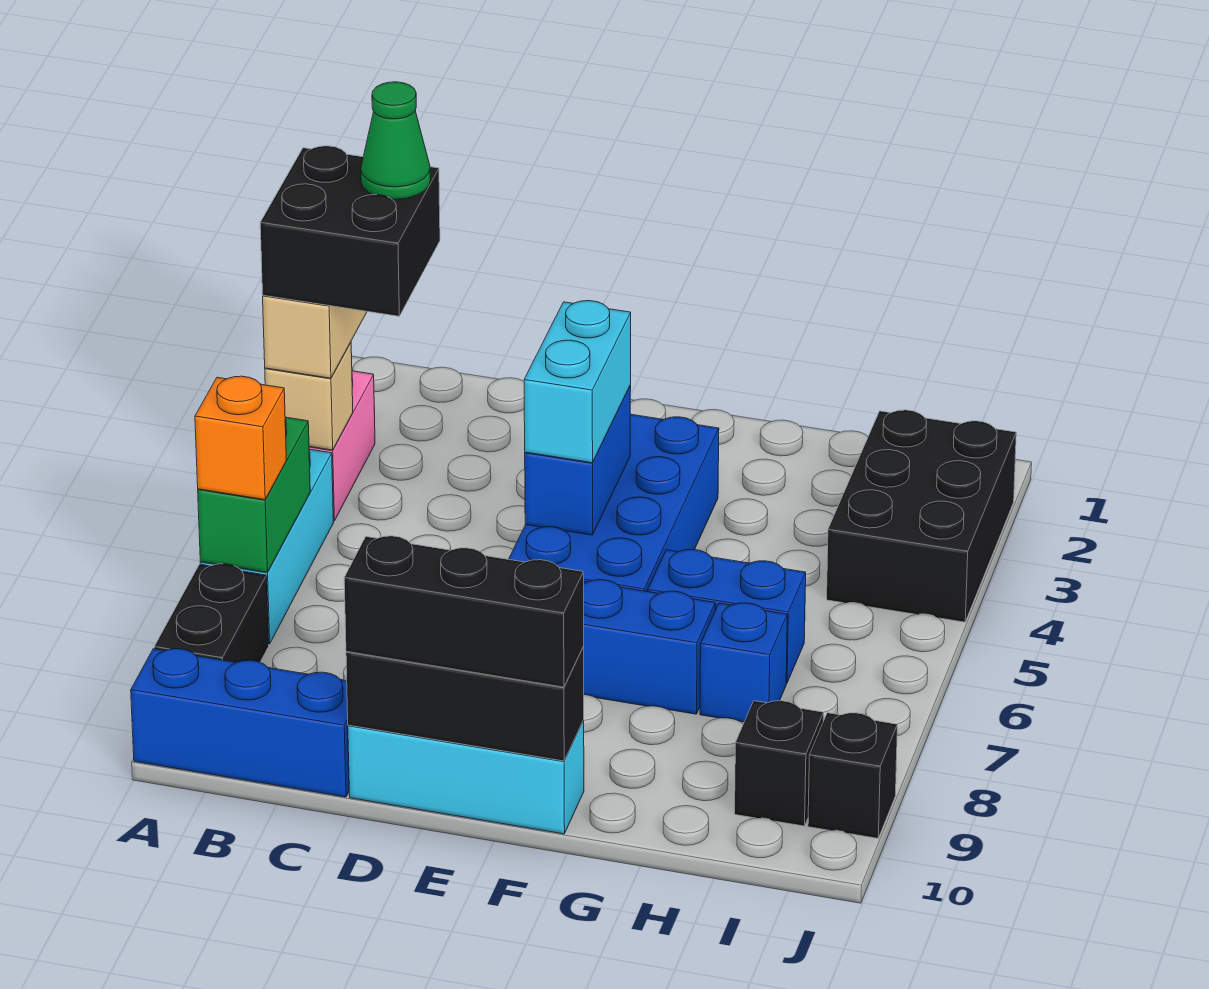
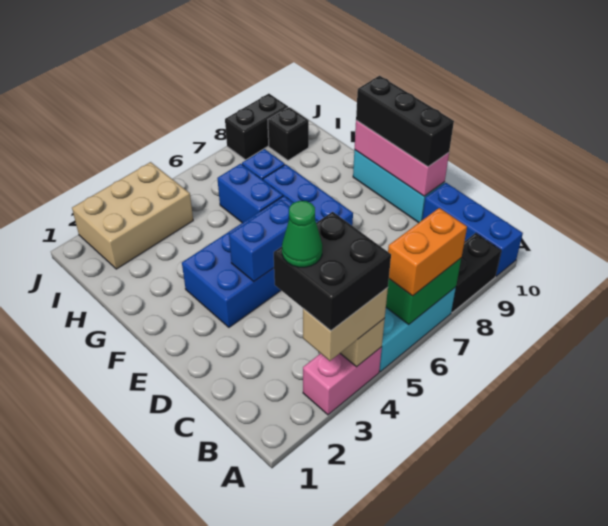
orange 1x1 brick [195,376,286,500] -> orange 1x2 brick [388,208,467,296]
black 1x3 brick [346,647,584,761] -> pink 1x3 brick [354,120,449,196]
cyan 1x2 brick [524,301,631,463] -> none
black 2x3 brick [827,410,1016,622] -> tan 2x3 brick [72,162,193,269]
black 1x1 brick [808,713,897,838] -> black 1x2 brick [225,94,288,160]

